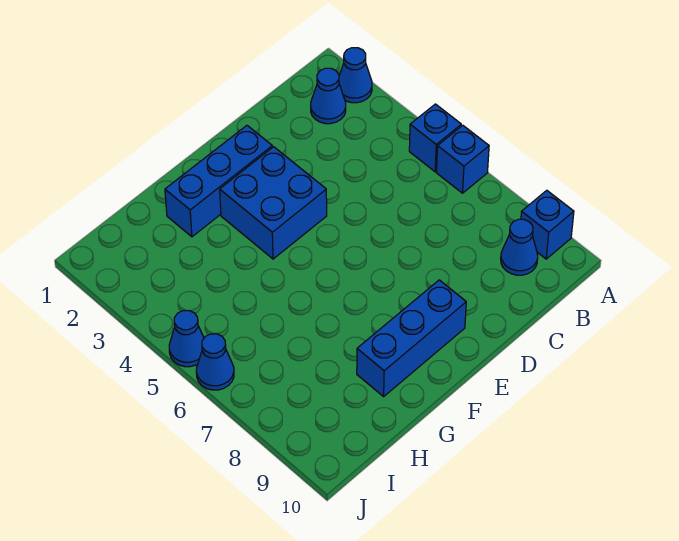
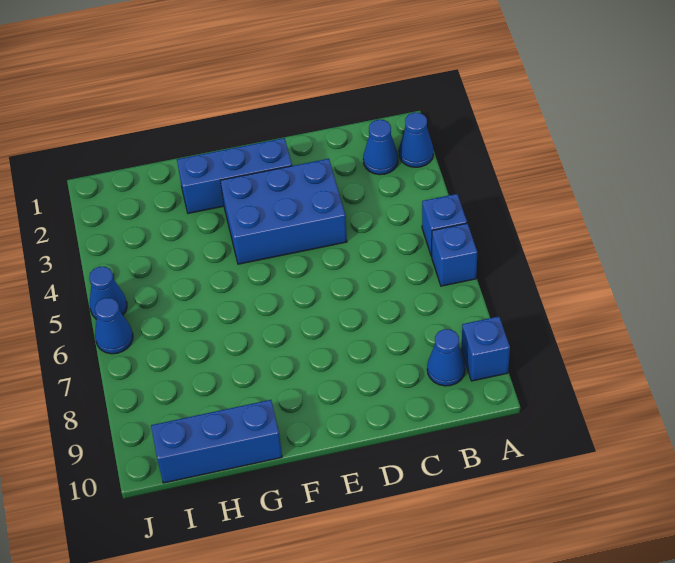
blue 2x2 brick [220,147,327,259] -> blue 2x3 brick [220,159,347,264]
blue 1x3 brick [357,280,466,397] -> blue 1x3 brick moved to [151,400,282,483]

